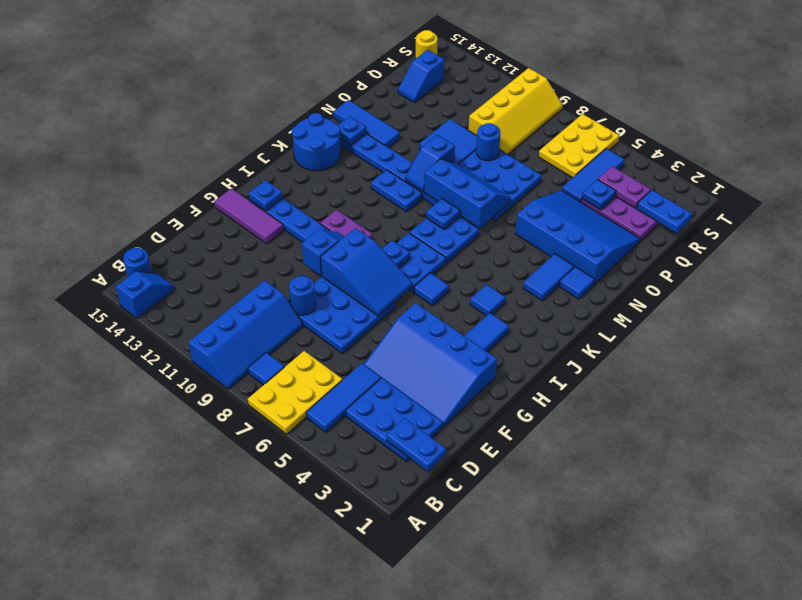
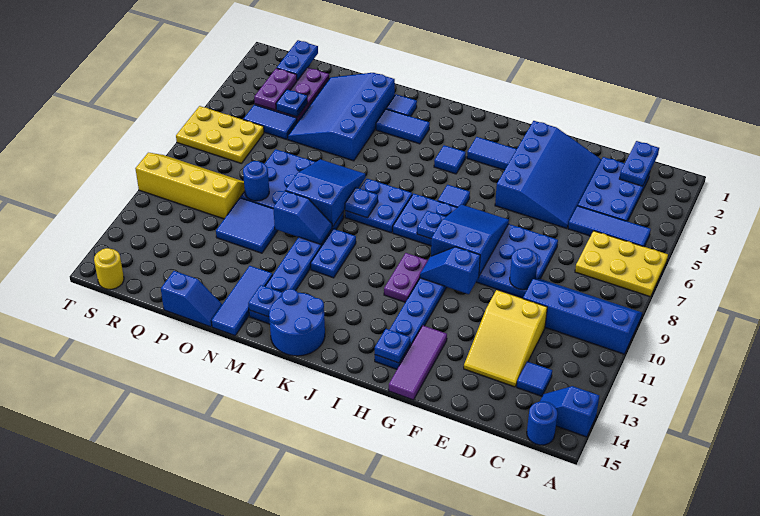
blue 1x1 tile [248,353,284,385] -> blue 1x1 tile moved to [517,361,552,396]
none -> yellow 2x3 slope [464,290,547,387]
blue 2x3 slope [424,159,511,228] -> blue 2x3 slope turned to [285,159,366,227]
blue 1x3 tile [562,149,624,202] -> blue 1x2 tile [243,105,297,139]
blue 1x2 slope [398,50,444,103] -> blue 1x2 slope moved to [161,271,222,327]

